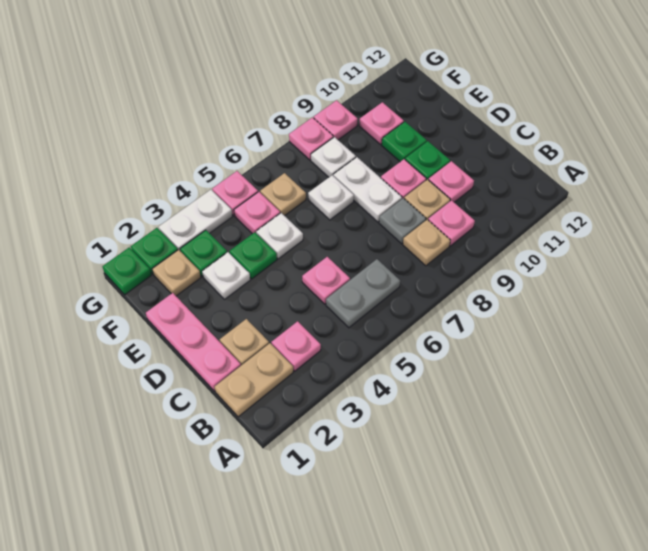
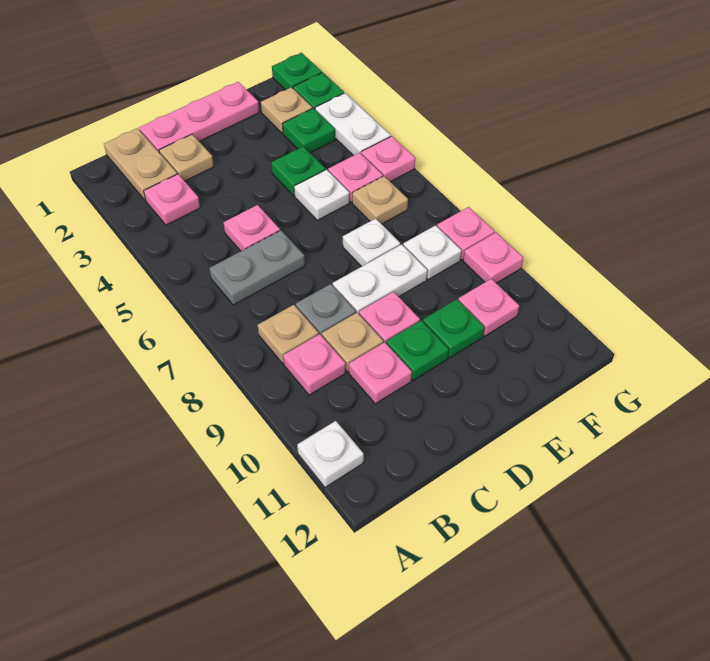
grey 1x2 plate [326,259,400,328] -> grey 1x2 plate turned to [209,230,305,305]
white 1x1 plate [202,252,250,299] -> white 1x1 plate moved to [297,421,364,487]

